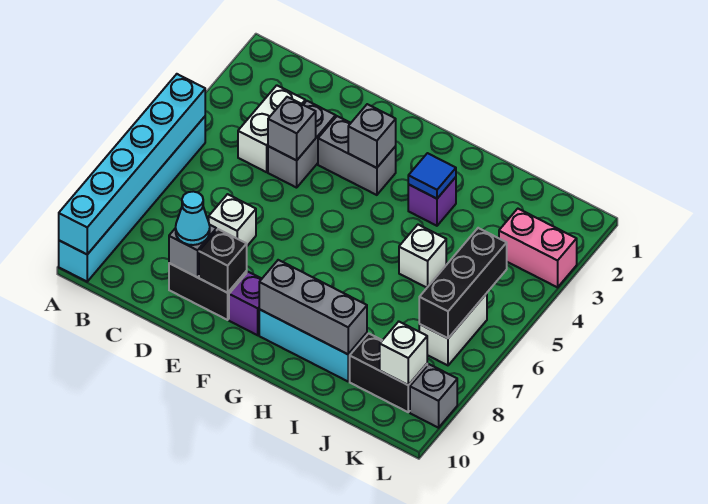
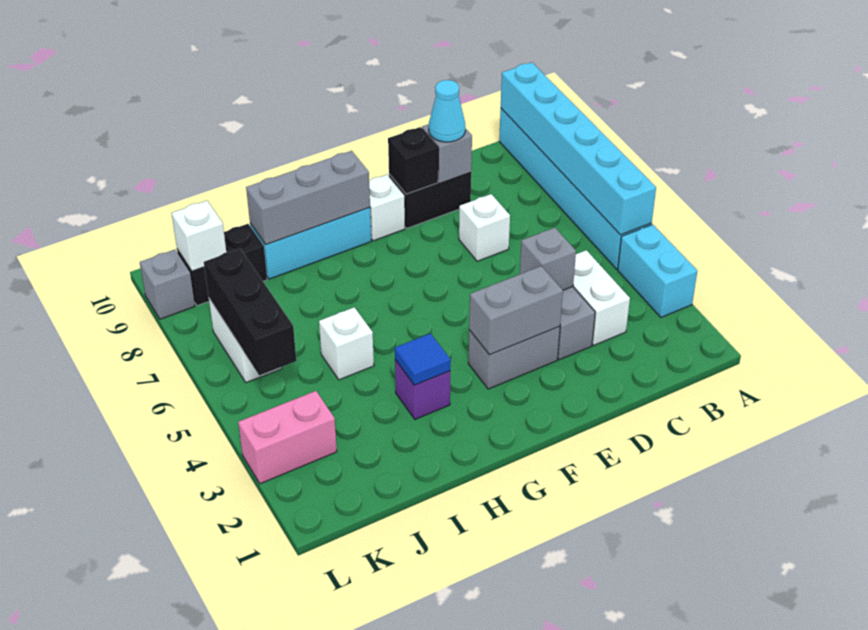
none -> cyan 1x2 brick [618,224,697,317]
grey 1x1 brick [348,104,396,168] -> grey 1x2 brick [469,266,563,355]
purple 1x1 brick [229,272,262,335] -> white 1x1 brick [369,175,405,241]

